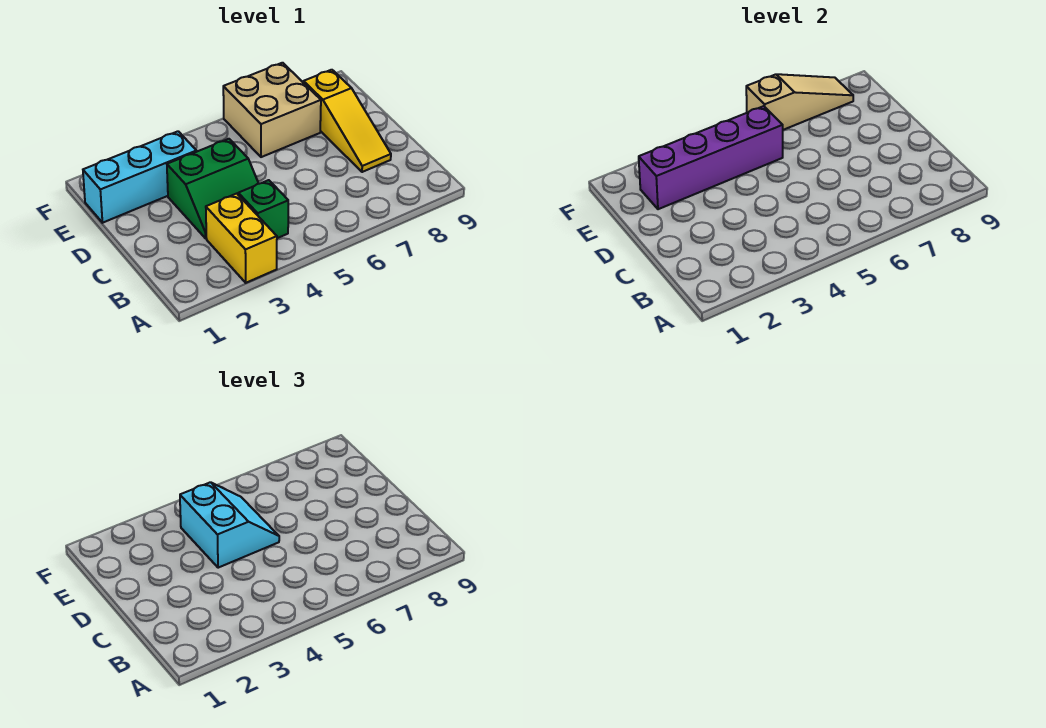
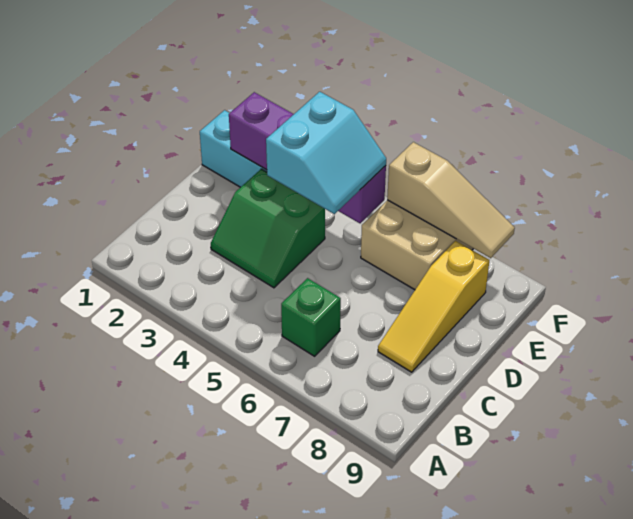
yellow 1x2 brick [206,194,277,283] -> none
green 1x1 brick [238,180,288,238] -> green 1x1 brick moved to [281,278,341,356]

